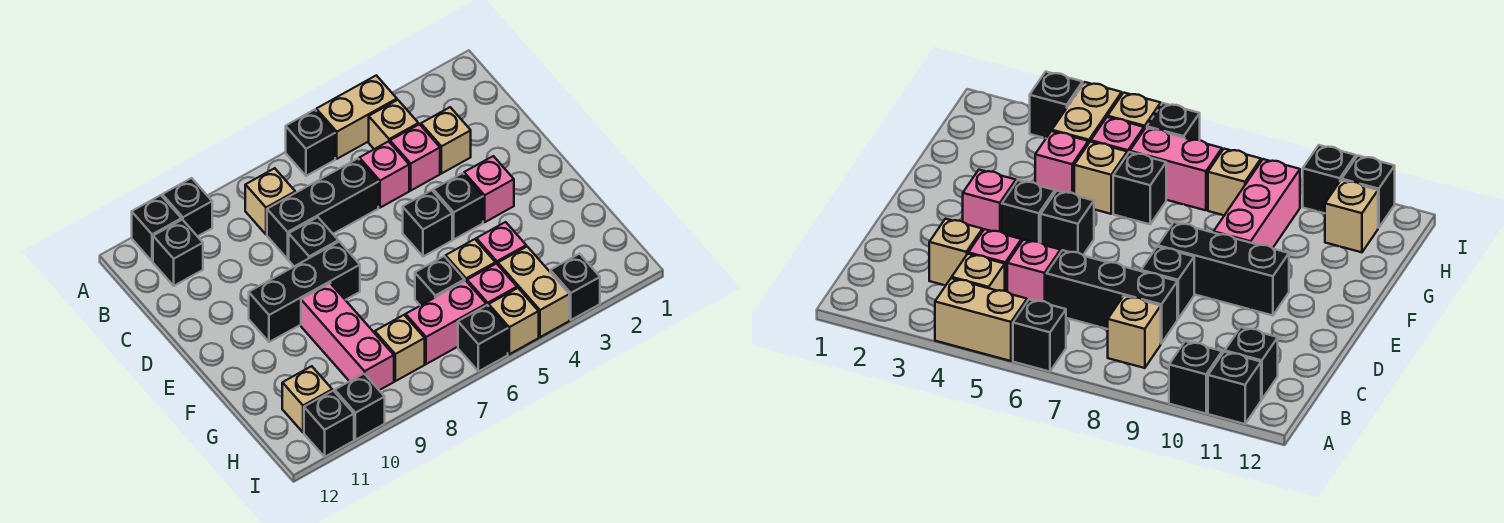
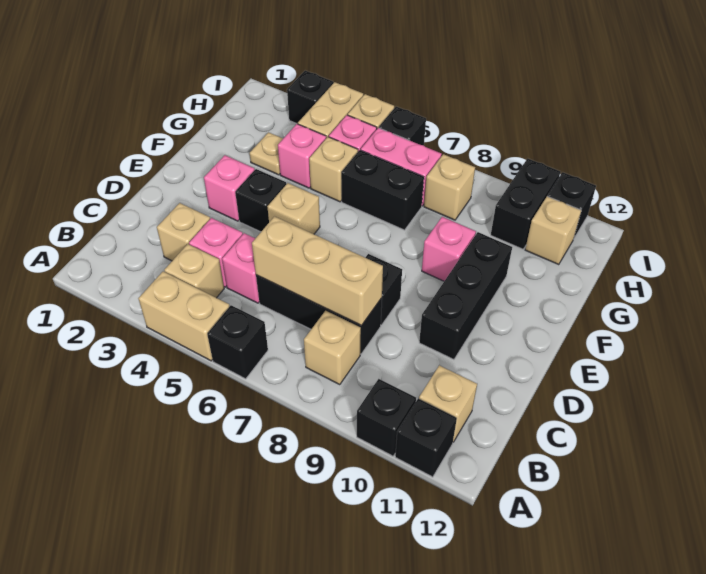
black 1x1 brick [153,220,203,286] -> tan 1x1 brick [419,365,477,442]
none -> tan 1x3 brick [252,216,383,326]
black 1x1 brick [403,190,452,257] -> tan 1x1 brick [267,183,320,234]
black 1x3 brick [249,242,360,342] -> black 1x3 brick turned to [419,232,512,359]
pink 1x3 brick [301,283,394,390] -> pink 1x1 brick [422,217,476,281]
none -> tan 1x1 plate [250,132,283,175]
black 1x1 brick [415,256,465,306] -> black 1x2 brick [341,150,424,230]
black 1x1 brick [335,374,385,440] -> black 1x2 brick [491,158,560,249]

